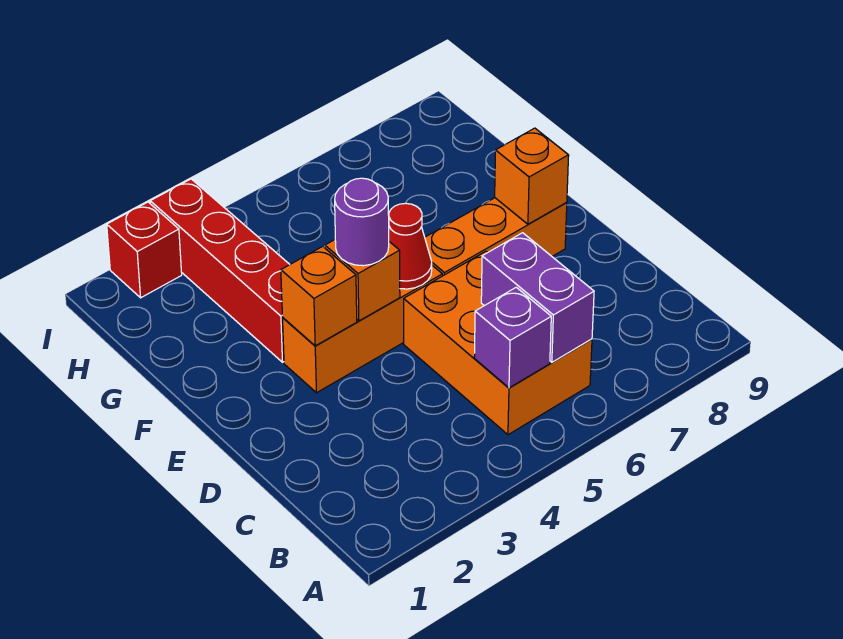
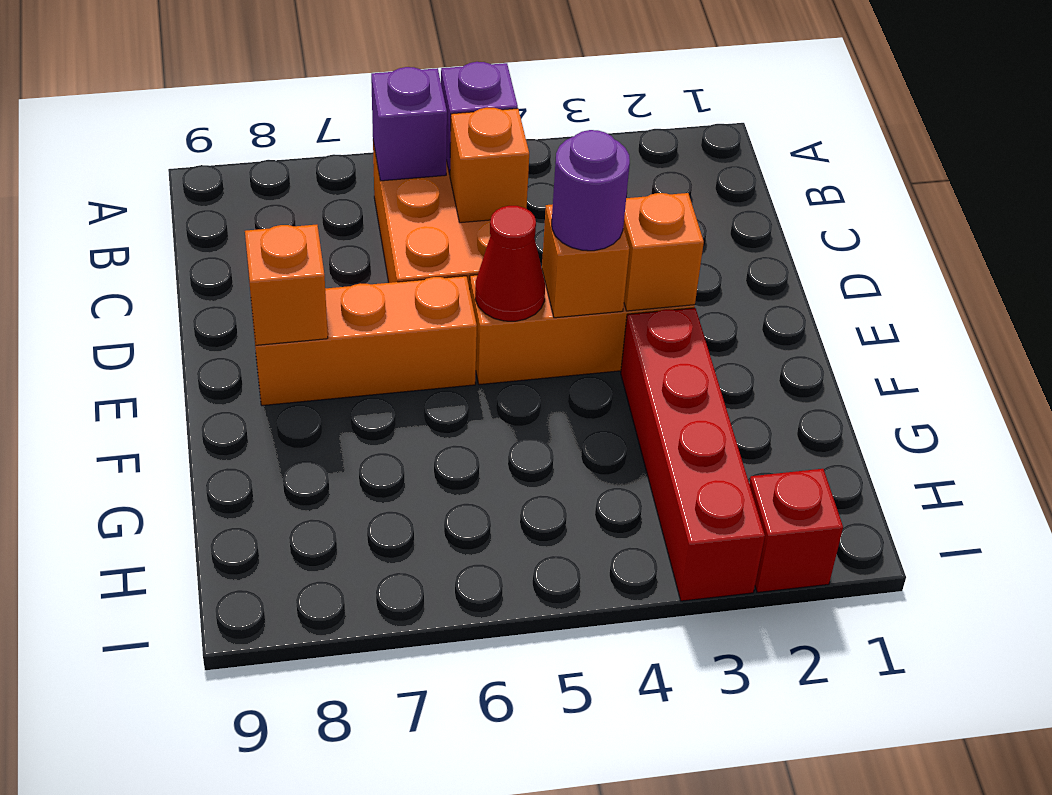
purple 1x2 brick [481,233,594,362] -> purple 1x1 brick [371,67,447,181]
none -> orange 1x1 brick [450,107,529,223]

